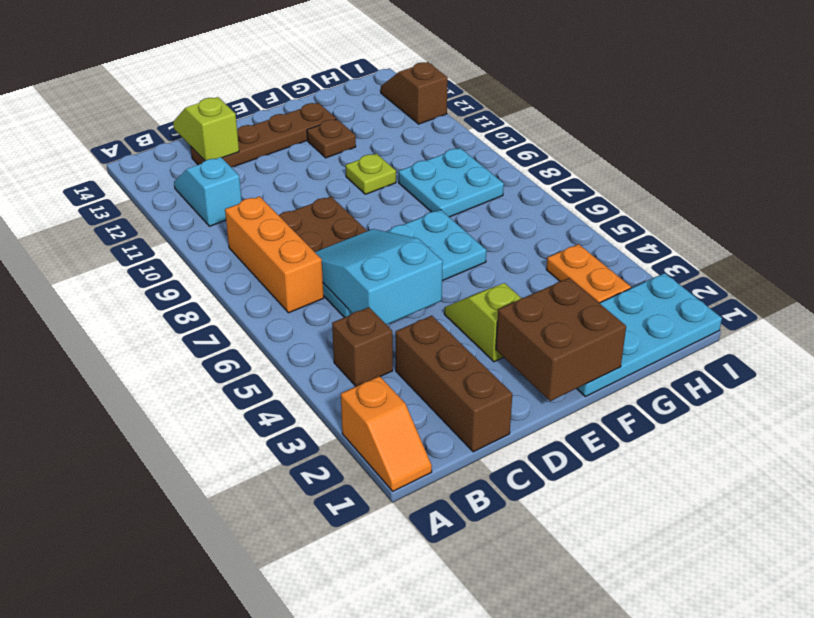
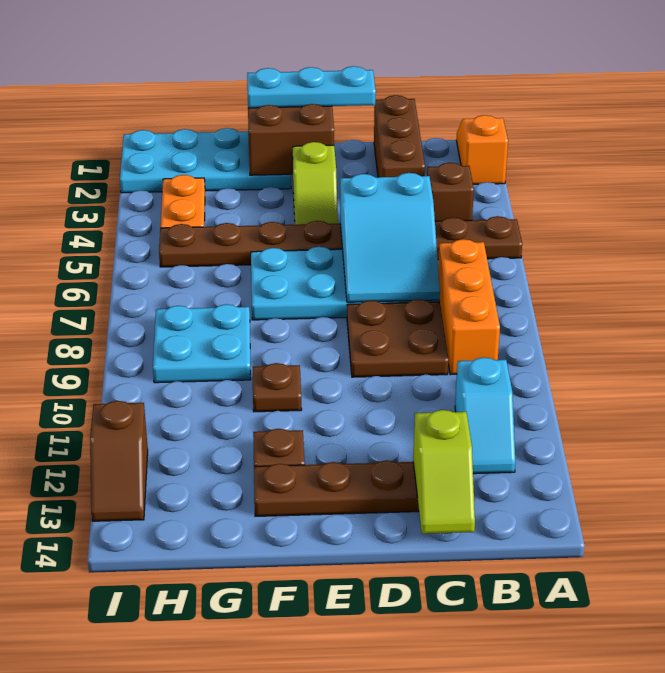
none -> brown 1x8 plate [159,216,522,267]
none -> cyan 1x3 plate [247,66,376,108]
lime 1x1 plate [346,153,396,194] -> brown 1x1 plate [253,363,302,412]

